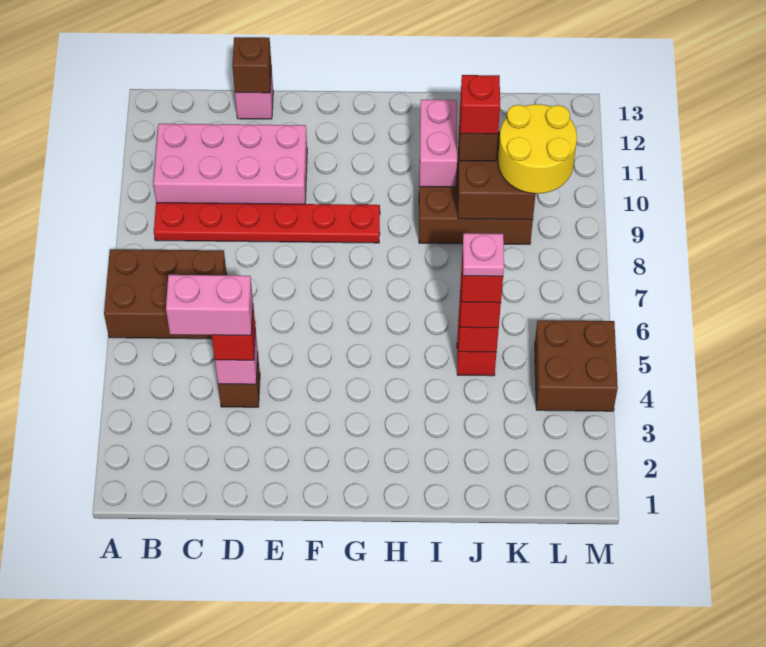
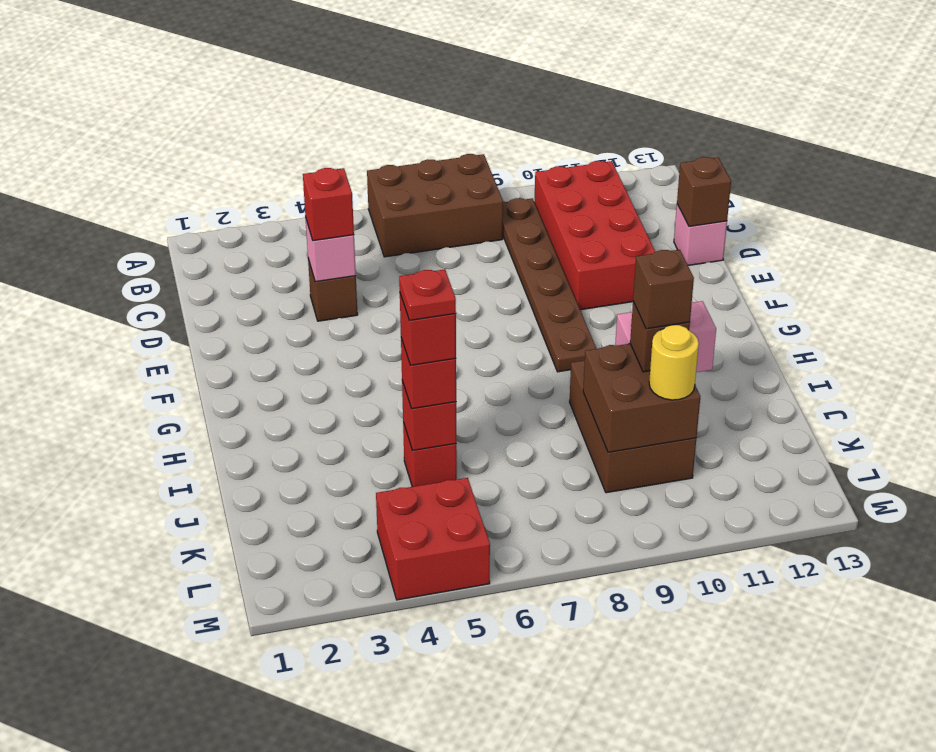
brown 2x3 brick [104,249,227,339] -> brown 2x3 brick turned to [367,154,503,257]
red 1x6 plate [154,203,380,243] -> brown 1x6 plate [503,198,596,372]
pink 2x4 brick [154,124,307,204] -> red 2x4 brick [534,161,655,310]
pink 1x2 brick [166,275,253,335] -> none
pink 1x1 plate [463,233,504,276] -> red 1x1 plate [399,269,456,321]
red 1x1 brick [460,75,500,134] -> brown 1x1 brick [633,250,694,329]
yellow 2x2 round brick [498,104,577,194] -> yellow 1x1 round brick [649,325,699,400]
brown 2x2 brick [535,320,618,411] -> red 2x2 brick [376,478,490,600]

